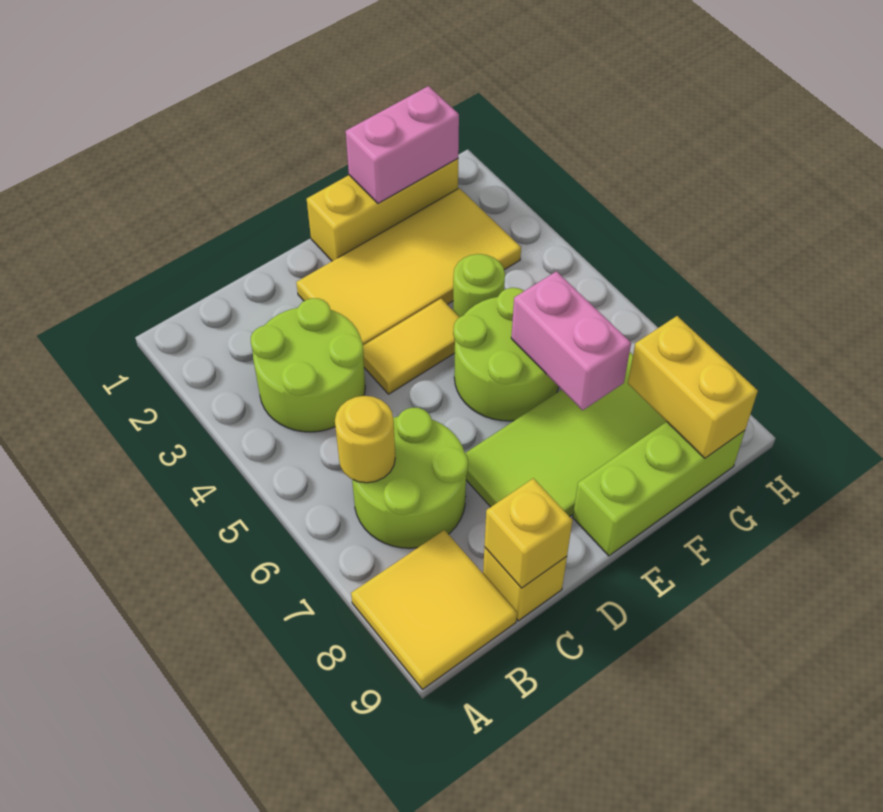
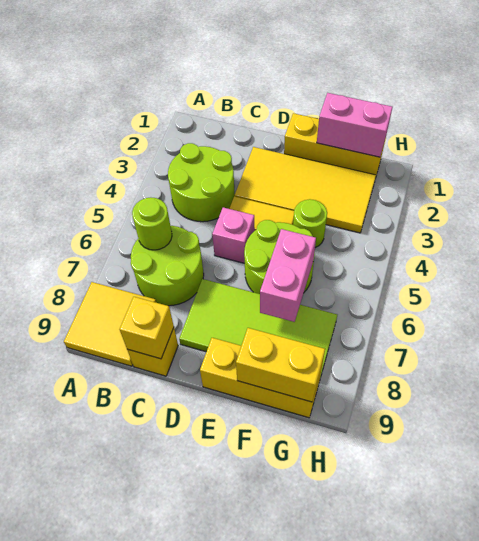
yellow 1x1 round brick [335,396,395,483] -> lime 1x1 round brick [132,197,172,250]
none -> pink 1x1 brick [212,207,255,263]
lime 1x3 brick [573,422,745,556] -> yellow 1x3 brick [200,338,321,418]
yellow 1x2 brick [628,316,758,458] -> yellow 1x2 brick turned to [236,328,325,402]

